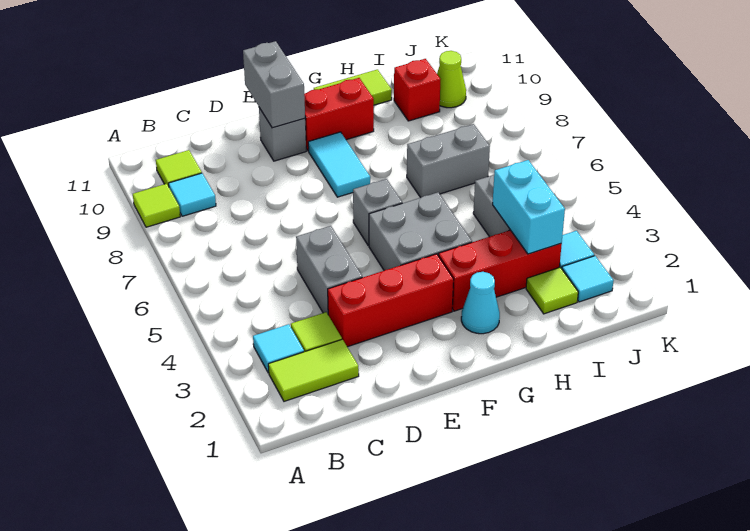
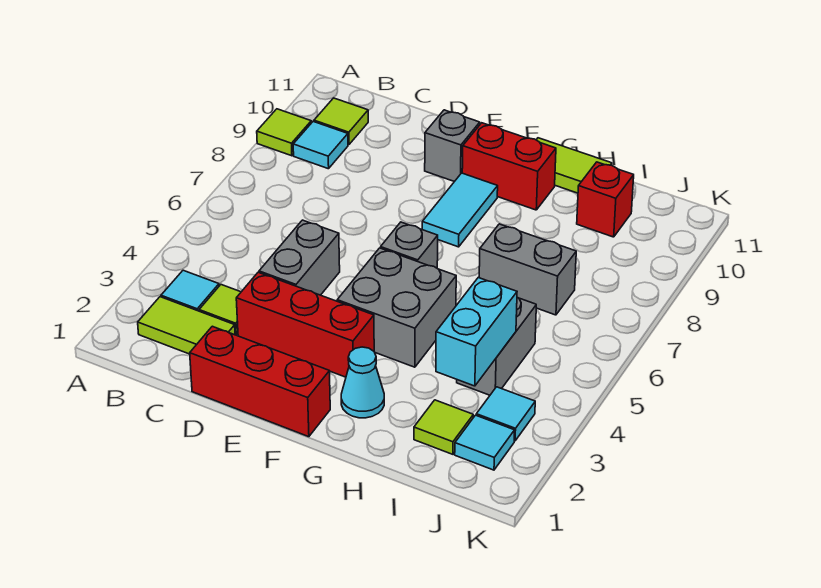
grey 1x2 brick [243,41,305,128] -> none
red 1x3 brick [438,230,562,311] -> red 1x3 brick moved to [190,326,330,437]
lime 1x1 cone [437,51,466,108] -> none

